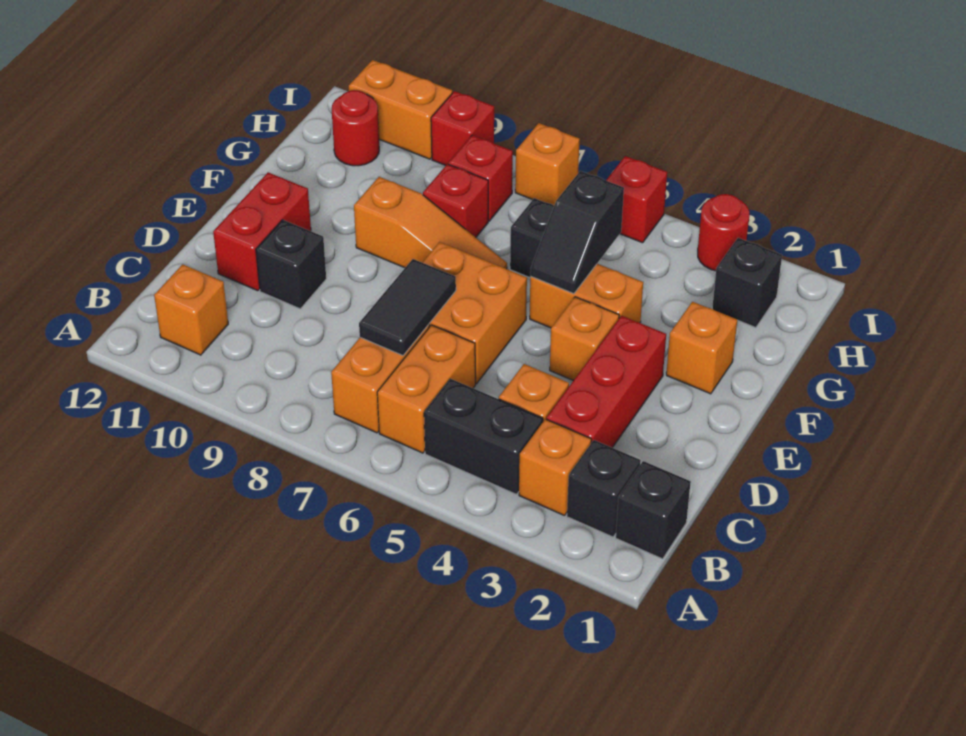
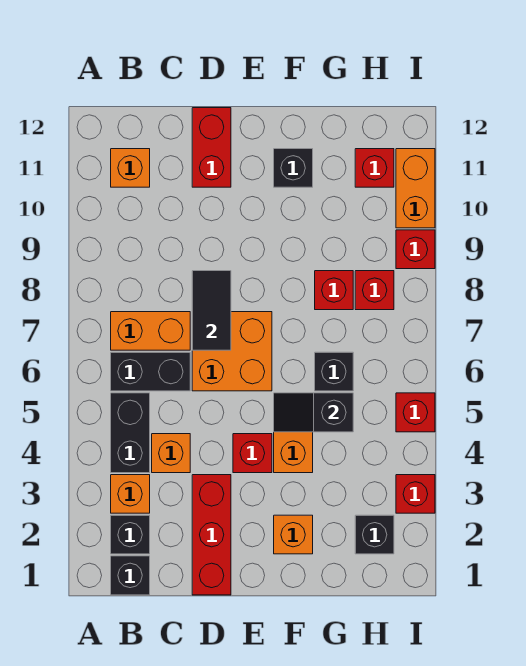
orange 1x2 brick [377,325,475,453] -> black 1x2 brick [111,352,190,391]
red 1x3 brick [546,316,666,448] -> red 1x3 brick turned to [192,475,231,595]
black 1x2 tile [359,259,456,355] -> black 1x2 tile turned to [192,271,231,350]
black 1x1 brick [256,220,326,309] -> black 1x1 brick moved to [274,149,313,187]
red 1x2 brick [213,172,311,291] -> red 1x2 brick turned to [192,108,231,187]
orange 1x1 brick [550,297,619,381] -> red 1x1 brick [233,434,272,473]
orange 1x3 slope [354,177,507,269] -> none
red 1x1 round brick [332,90,379,166] -> red 1x1 brick [355,149,394,187]
red 1x1 round brick [698,194,749,271] -> red 1x1 brick [396,475,435,513]
orange 1x1 brick [515,123,580,205] -> none

